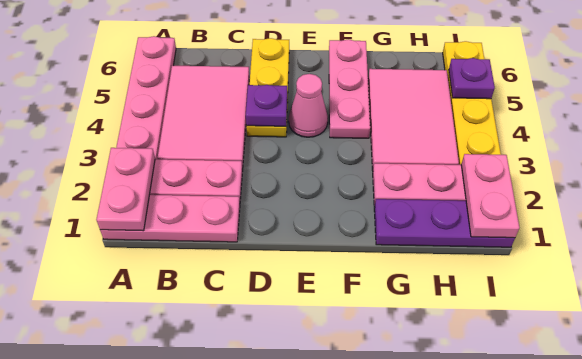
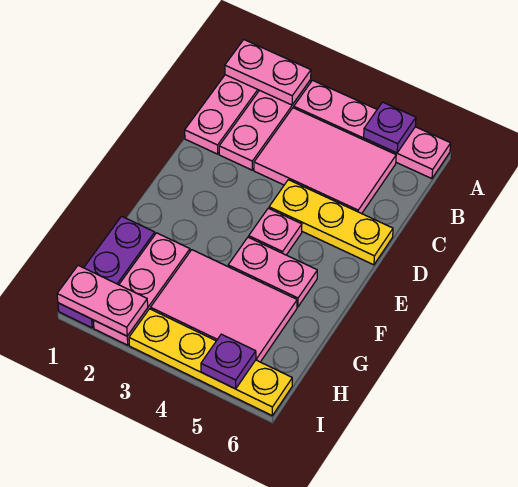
purple 1x1 plate [246,85,287,126] -> purple 1x1 plate moved to [364,102,416,153]
pink 1x1 cone [289,74,328,137] -> pink 1x1 plate [249,208,302,255]
pink 1x3 plate [329,39,370,138] -> pink 1x2 plate [228,237,317,307]

